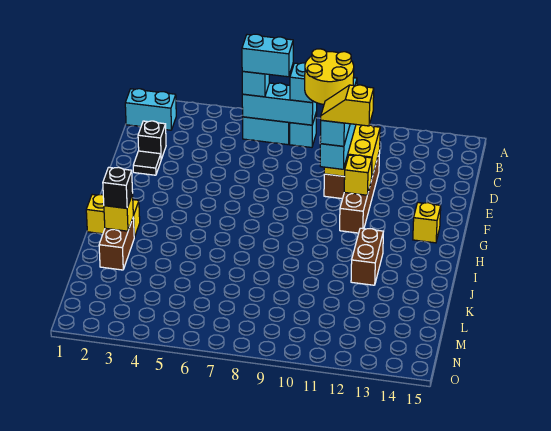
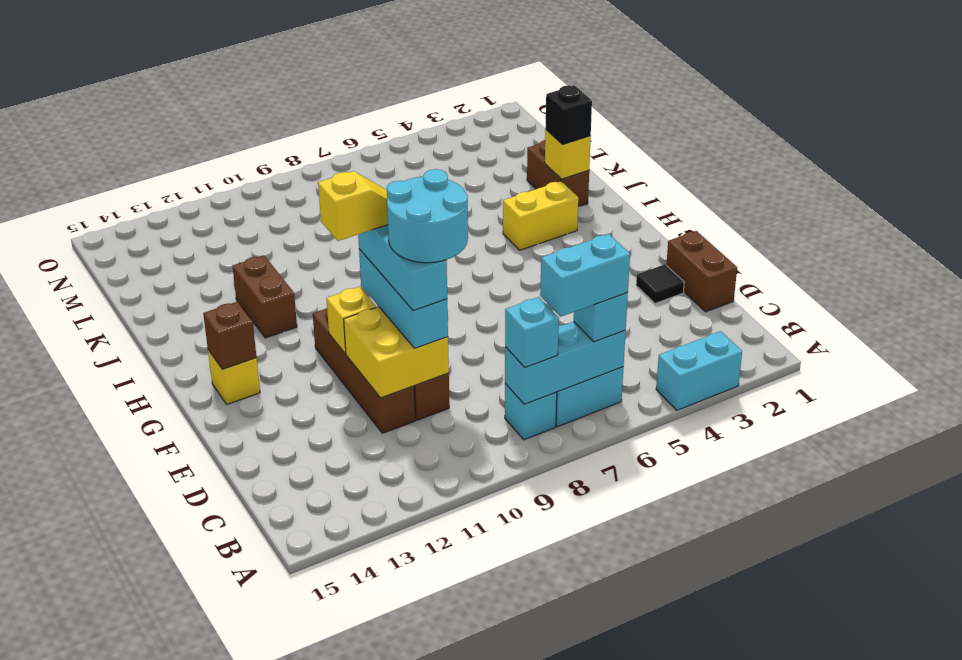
cyan 1x2 brick [125,89,176,130] -> cyan 1x2 brick moved to [656,331,742,410]
none -> brown 1x2 brick [666,231,737,312]
black 1x1 brick [138,121,166,159] -> none
yellow 2x2 round brick [305,49,354,104] -> cyan 2x2 round brick [387,169,468,263]
none -> brown 1x1 brick [203,302,257,369]
yellow 1x2 brick [86,195,140,237] -> yellow 1x2 brick moved to [503,181,578,250]

